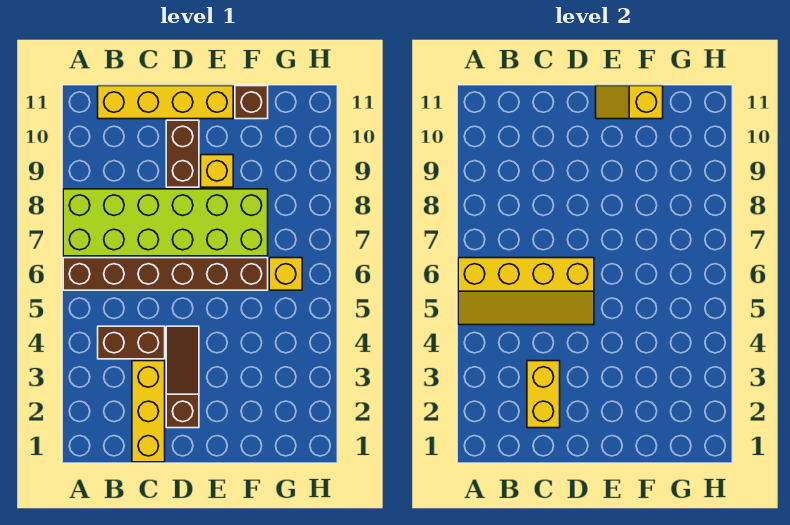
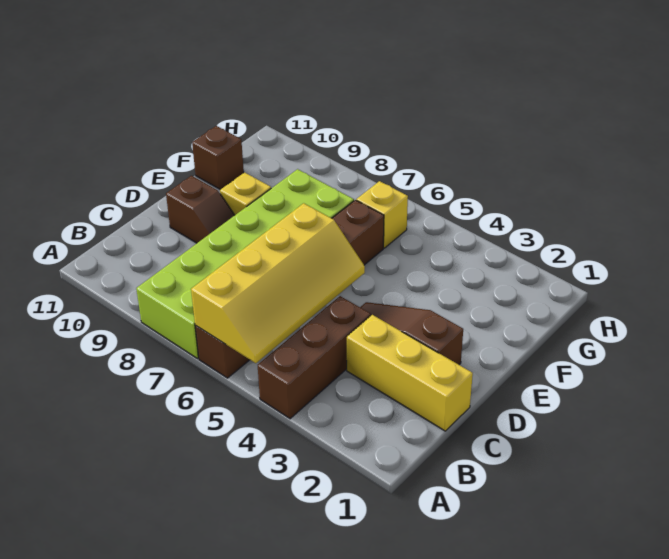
brown 1x2 brick [98,326,165,359] -> brown 1x3 brick [258,296,371,419]
yellow 1x4 brick [98,86,233,119] -> none
yellow 1x2 brick [527,361,560,428] -> none
brown 1x2 brick [166,120,199,187] -> brown 1x2 slope [166,176,235,243]
yellow 1x2 slope [596,86,663,119] -> none

